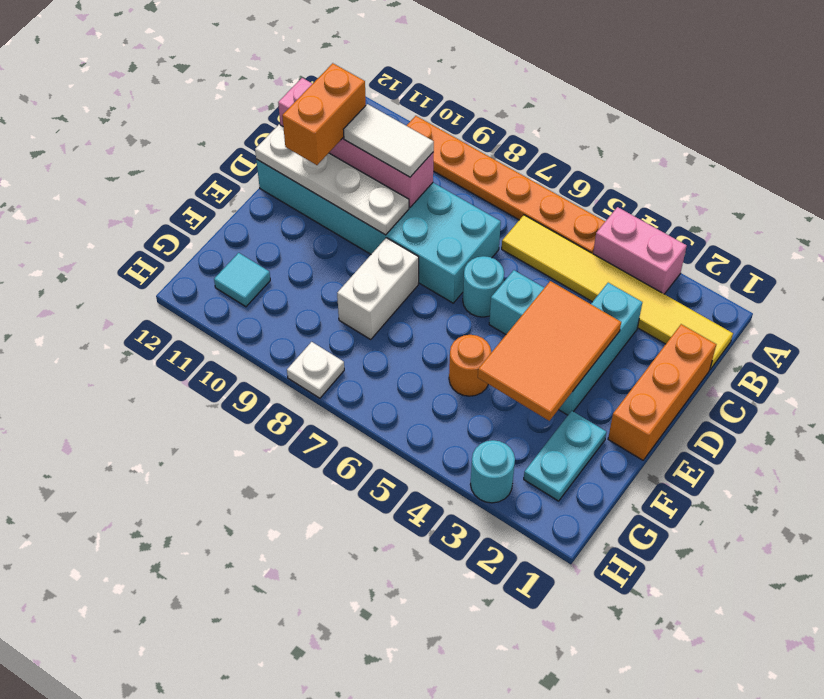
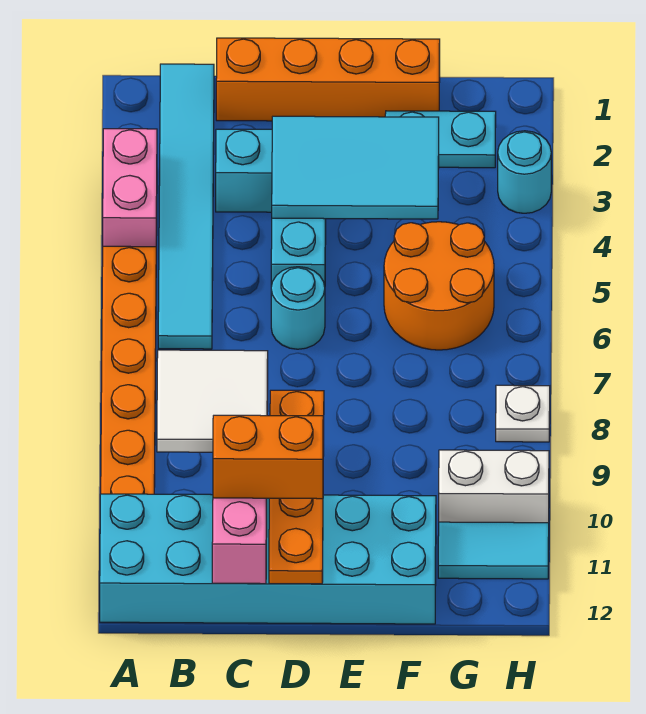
yellow 1x6 tile [502,215,733,369] -> cyan 1x6 tile [158,64,214,349]
orange 1x3 brick [608,324,716,460] -> orange 1x4 brick [216,38,440,121]
cyan 2x6 brick [256,159,501,303] -> cyan 2x6 brick turned to [100,494,436,624]
white 1x2 tile [343,104,434,177] -> white 2x2 tile [157,350,268,452]
orange 2x3 tile [478,281,621,421] -> cyan 2x3 tile [272,116,439,219]
white 1x4 plate [255,125,409,235] -> orange 1x4 plate [269,390,324,584]
white 1x2 brick [337,238,419,339] -> white 1x2 brick moved to [439,450,549,523]
orange 1x1 round brick [449,335,491,396] -> orange 2x2 round brick [384,222,494,350]
cyan 1x1 tile [214,253,270,307] -> cyan 1x2 tile [438,522,549,579]

